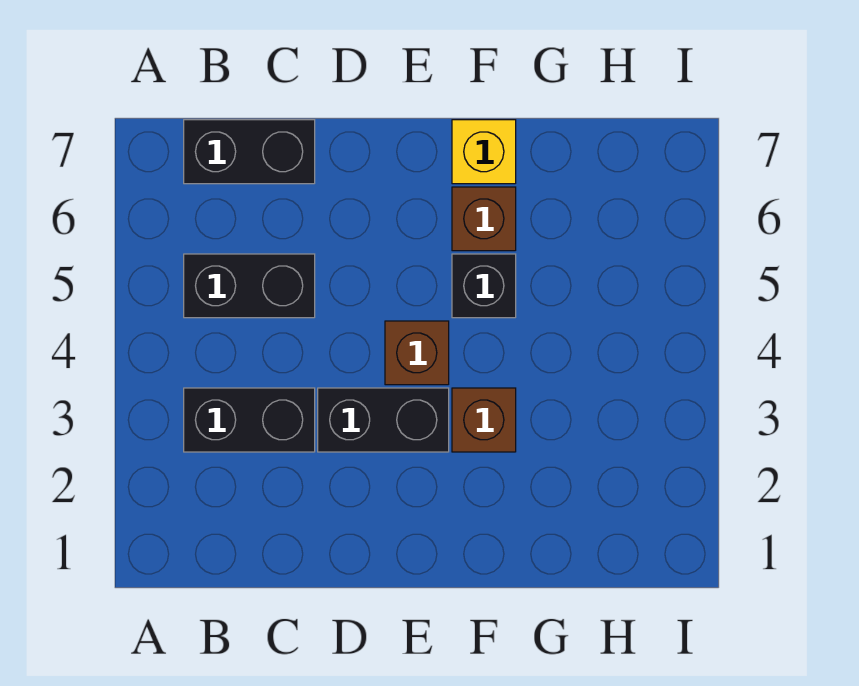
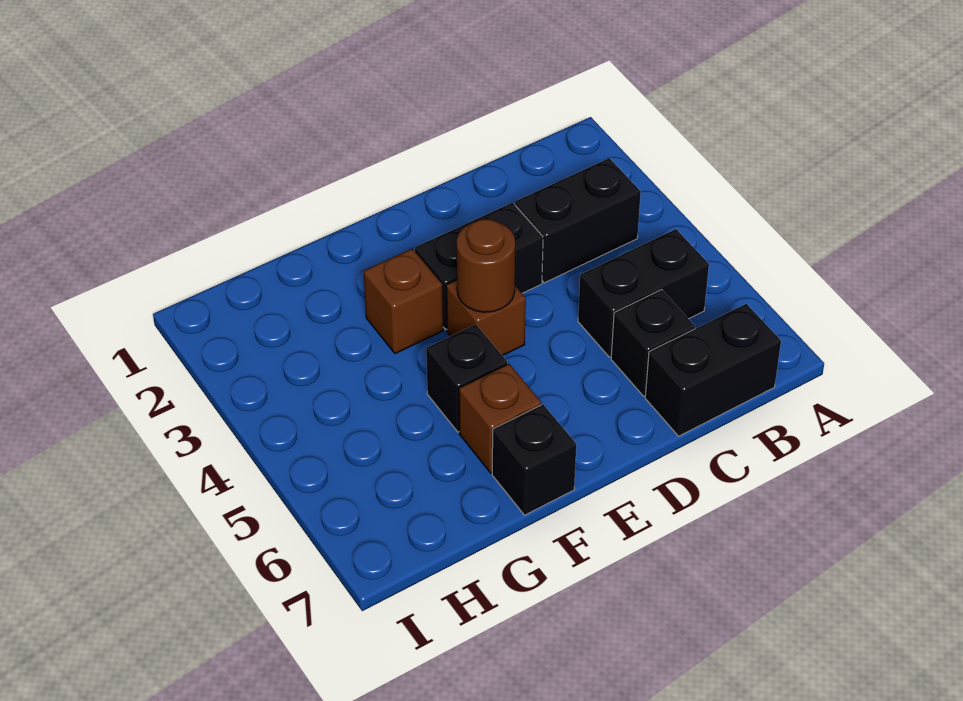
none -> black 1x1 brick [611,290,695,396]
none -> brown 1x1 round brick [457,219,515,312]
yellow 1x1 brick [452,120,516,184] -> black 1x1 brick [492,405,576,515]

